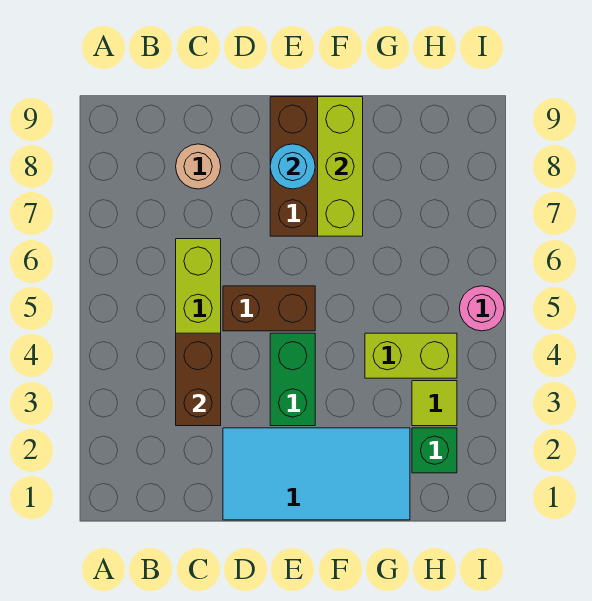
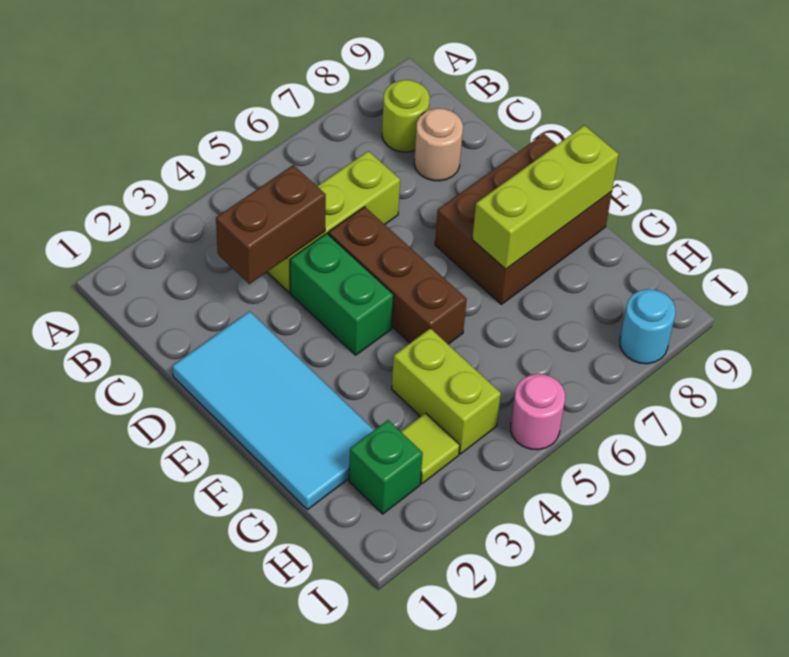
none -> lime 1x1 round brick [382,80,430,152]
brown 1x2 brick [223,286,315,331] -> brown 1x3 brick [329,207,467,344]
green 1x2 brick [270,333,315,426] -> green 1x2 brick turned to [290,233,394,355]
cyan 1x1 round brick [270,144,315,189] -> cyan 1x1 round brick moved to [620,289,676,364]

